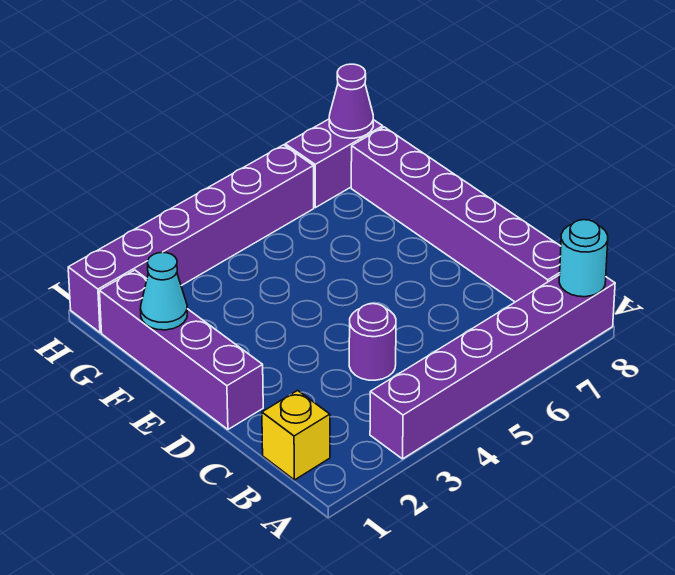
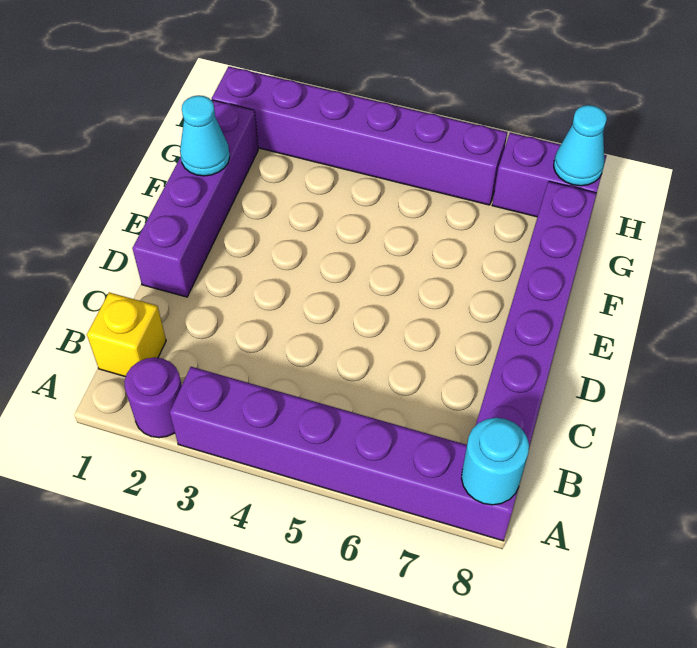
purple 1x1 round brick [349,304,396,380] -> purple 1x1 round brick moved to [124,358,182,438]
purple 1x1 cone [329,64,373,138] -> cyan 1x1 cone [554,105,607,186]

